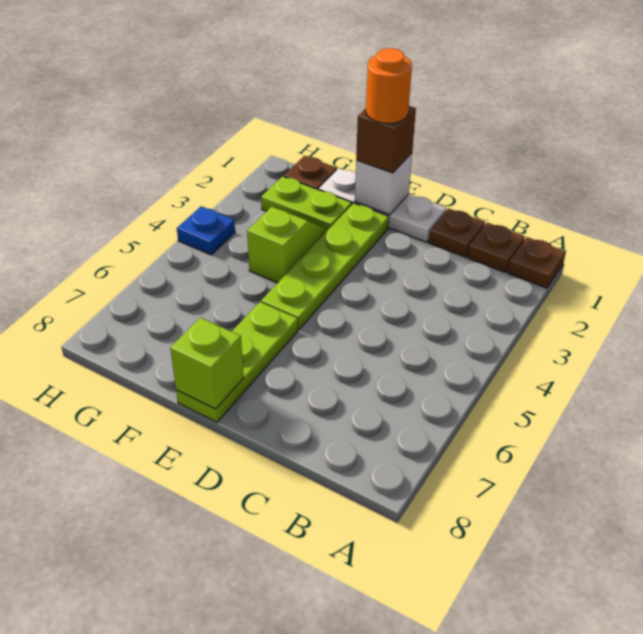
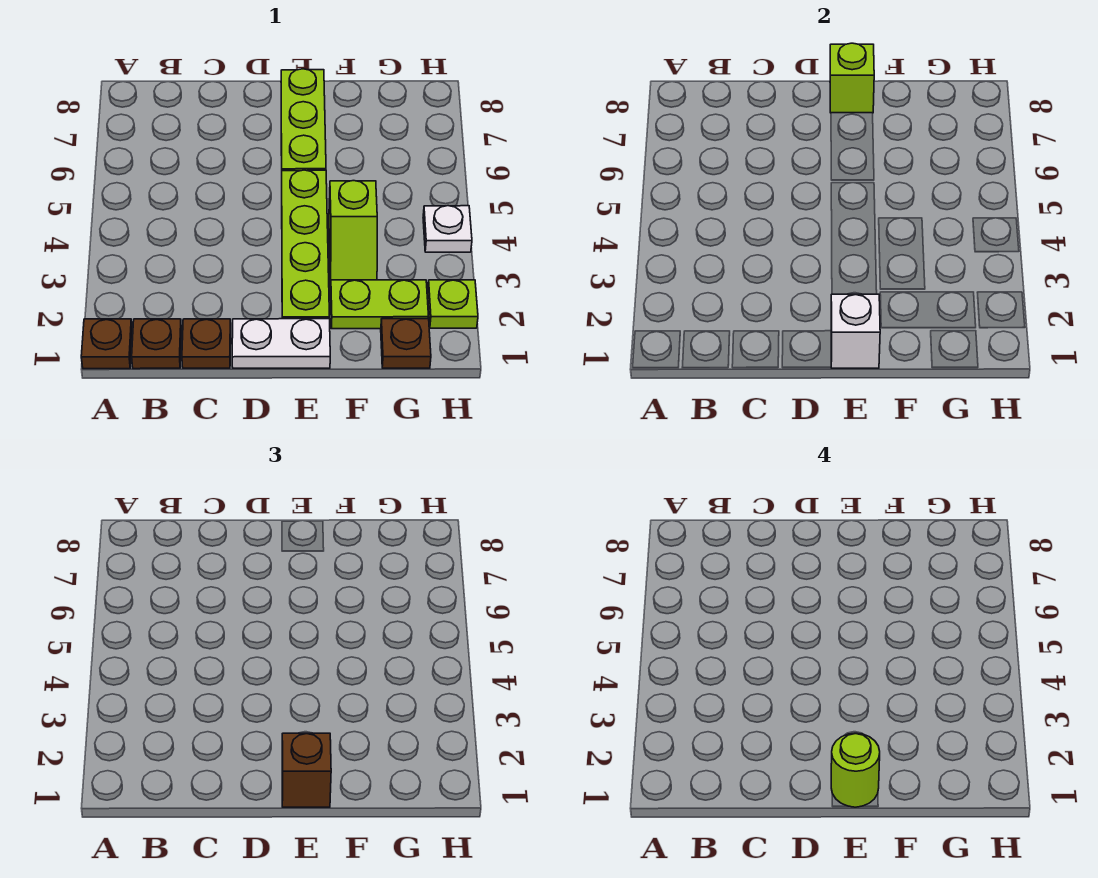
white 1x3 plate [319,169,446,242] -> white 1x2 plate [232,319,330,368]
orange 1x1 round brick [366,48,412,124] -> lime 1x1 round brick [831,733,880,807]
none -> lime 1x1 plate [428,280,478,328]
blue 1x1 plate [177,206,235,255] -> white 1x1 plate [423,206,472,252]

